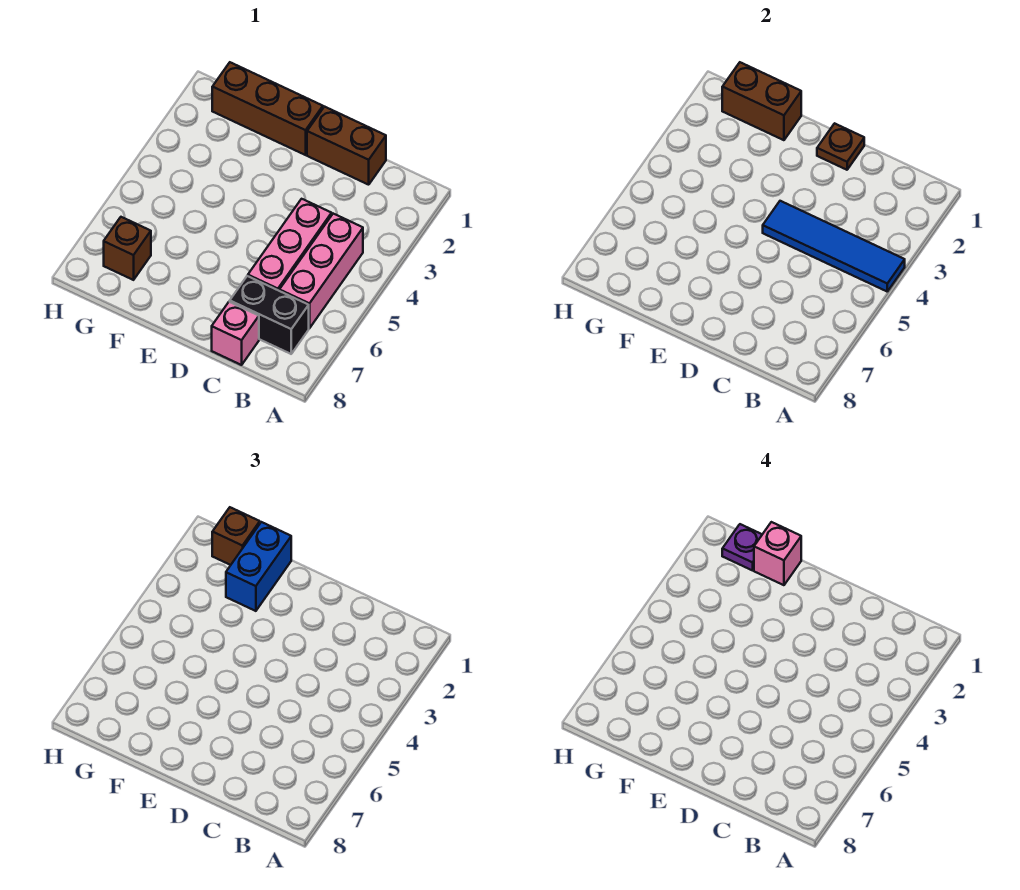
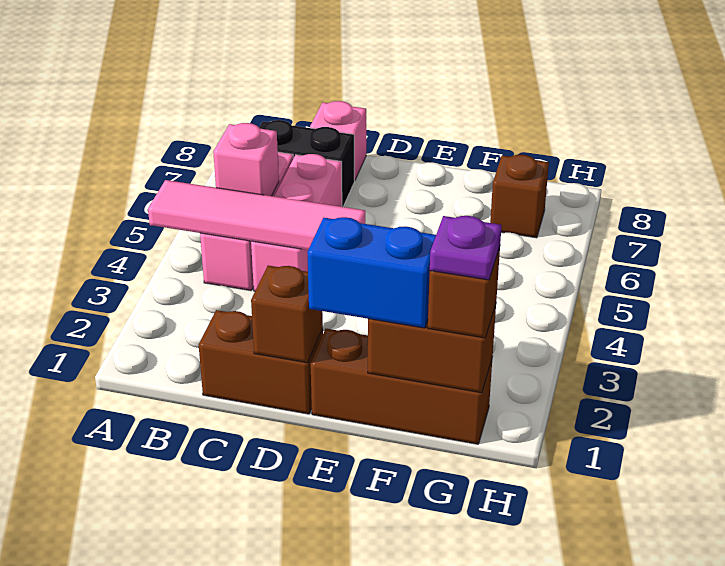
blue 1x4 tile [763,201,905,291] -> pink 1x4 tile [148,180,365,250]
brown 1x1 plate [817,123,864,170] -> brown 1x1 brick [251,265,323,363]
blue 1x2 brick [226,522,291,611] -> blue 1x2 brick turned to [307,217,436,328]
pink 1x1 brick [754,522,801,585] -> pink 1x1 brick moved to [213,123,279,196]

